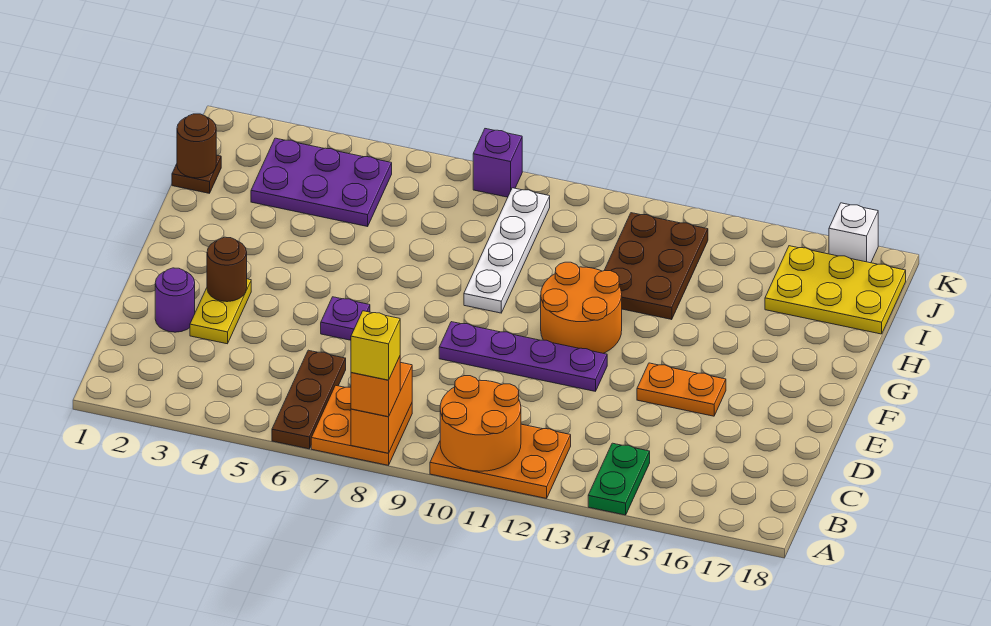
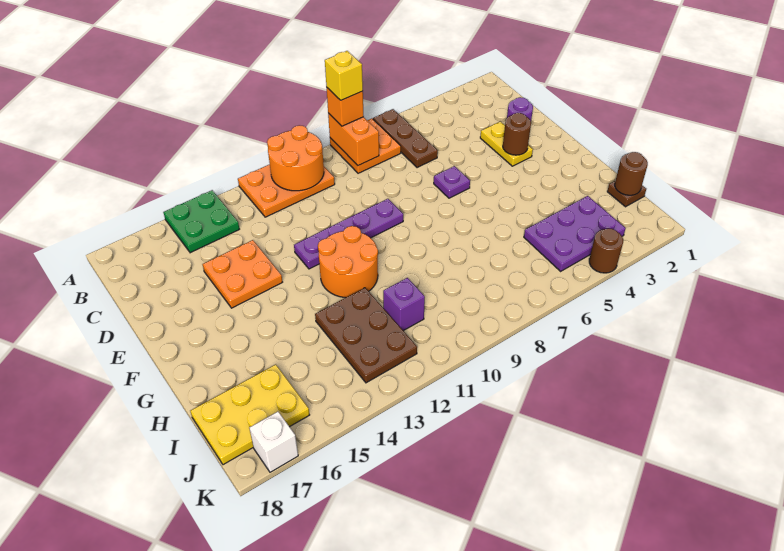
green 1x2 plate [588,443,650,515] -> green 2x2 plate [163,190,239,253]
orange 1x2 plate [637,363,726,416] -> orange 2x2 plate [203,240,282,308]
white 1x4 plate [464,188,550,313] -> none
none -> brown 1x1 round brick [589,228,623,273]
purple 1x1 brick [473,129,522,197] -> purple 1x1 brick moved to [383,278,425,331]

